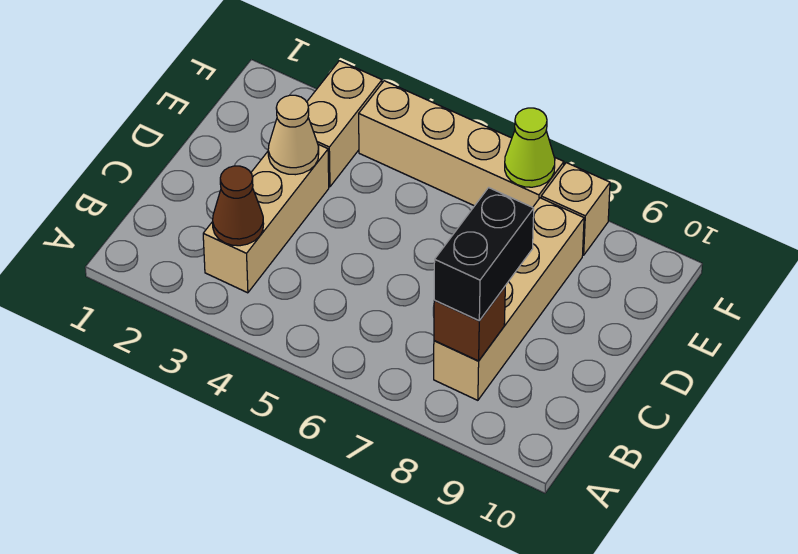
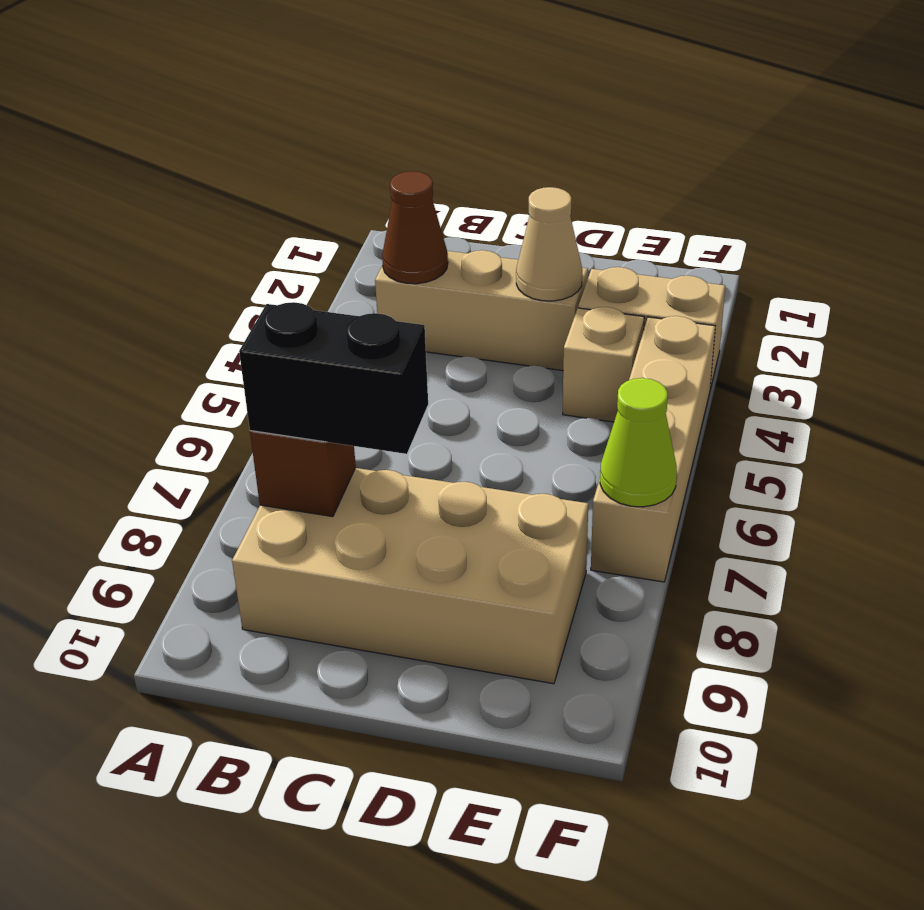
tan 1x4 brick [434,198,584,400] -> tan 2x4 brick [232,468,588,684]
tan 1x1 brick [541,163,610,255] -> tan 1x1 brick moved to [563,307,644,422]

